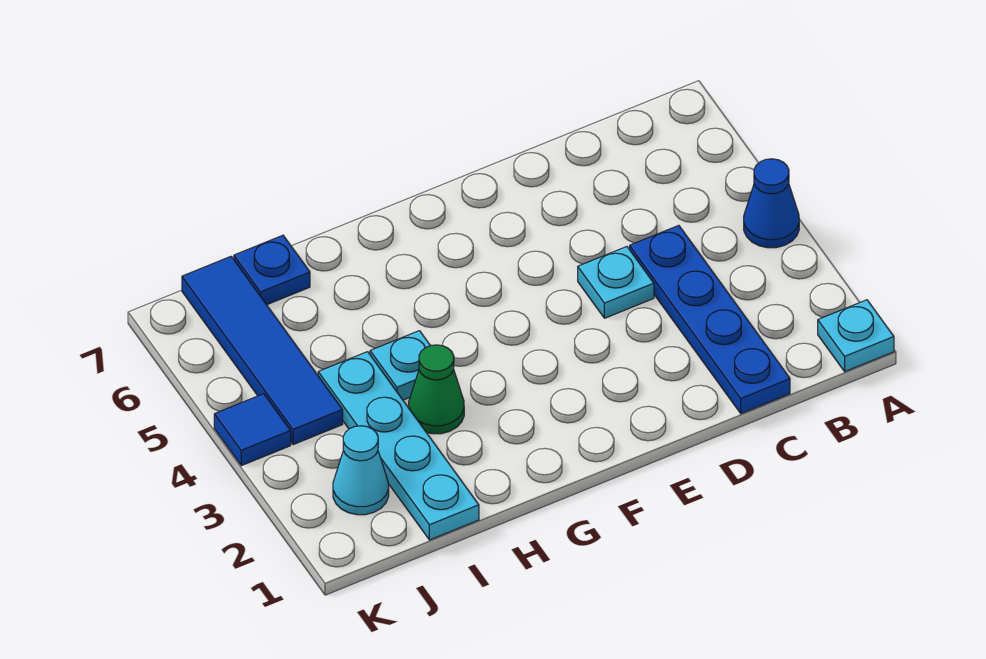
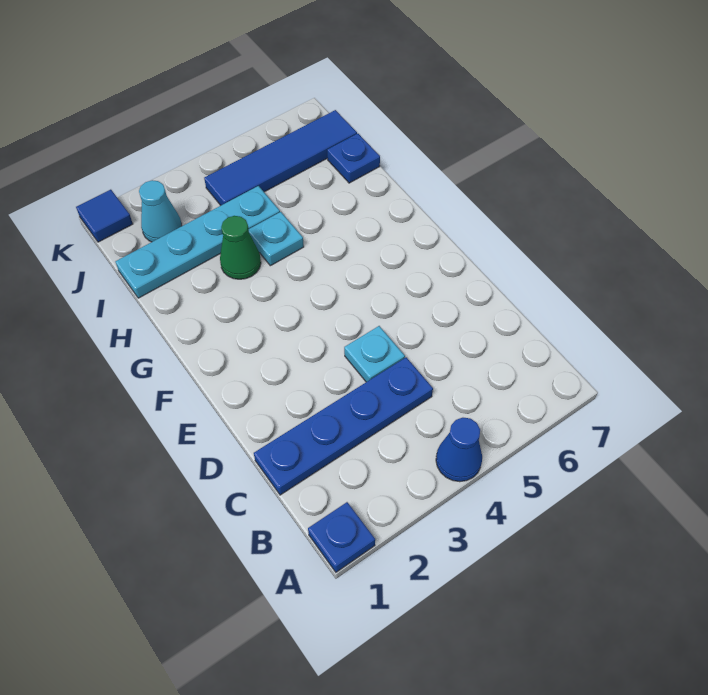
cyan 1x1 plate [818,300,894,371] -> blue 1x1 plate [308,502,375,572]
blue 1x1 tile [214,394,291,466] -> blue 1x1 tile moved to [76,190,133,242]

